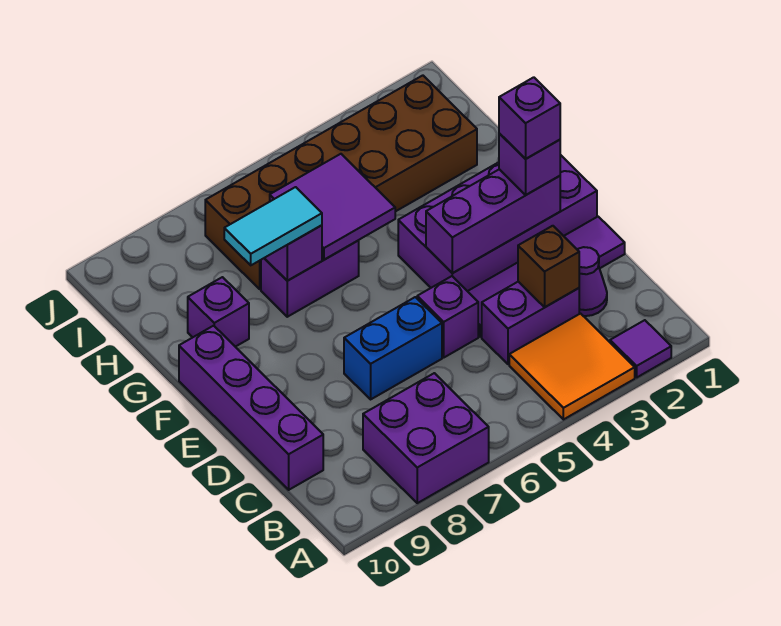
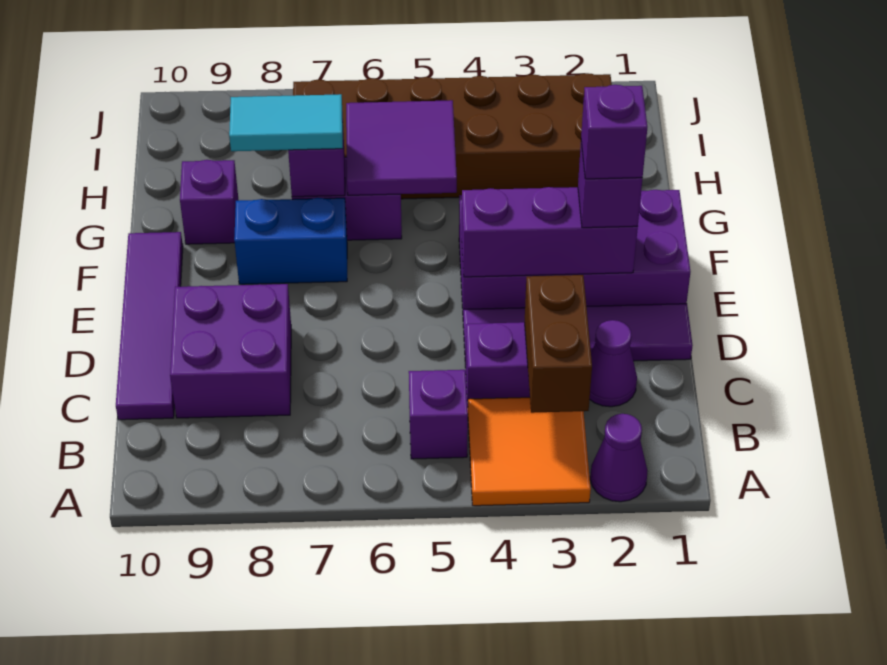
purple 1x1 tile [610,320,671,377] -> purple 1x1 cone [590,414,647,502]
purple 2x2 brick [363,373,489,503] -> purple 2x2 brick moved to [170,284,291,418]
brown 1x1 brick [518,226,579,307] -> brown 1x2 brick [525,275,592,413]
purple 1x4 brick [179,326,323,490] -> purple 1x4 tile [116,232,183,420]
purple 1x1 brick [417,276,478,357] -> purple 1x1 brick moved to [409,370,468,459]
blue 1x2 brick [344,297,442,399] -> blue 1x2 brick moved to [234,198,347,284]

